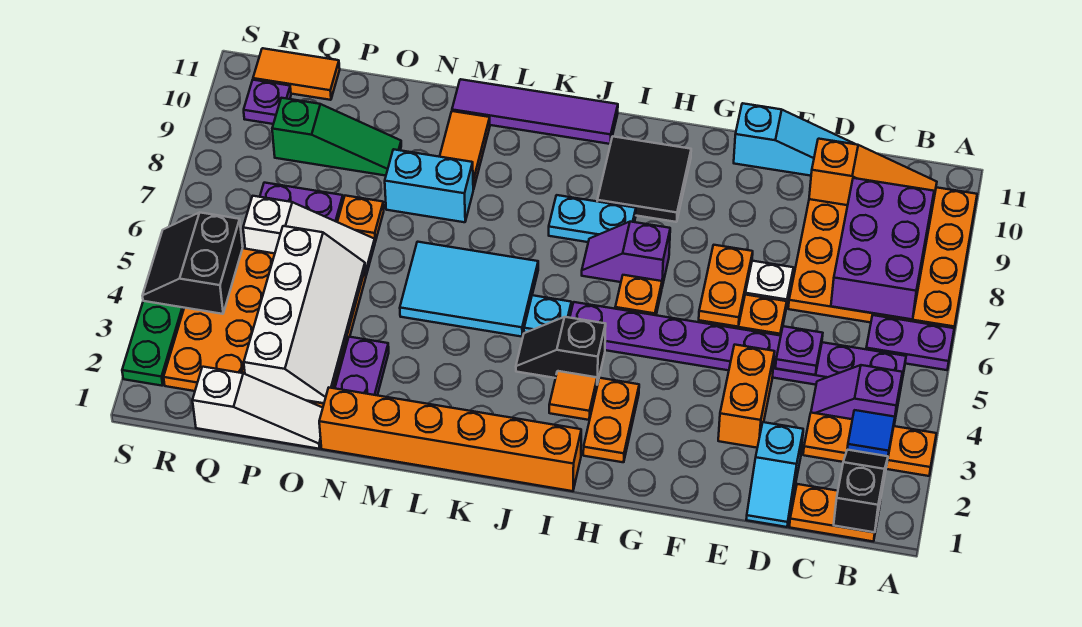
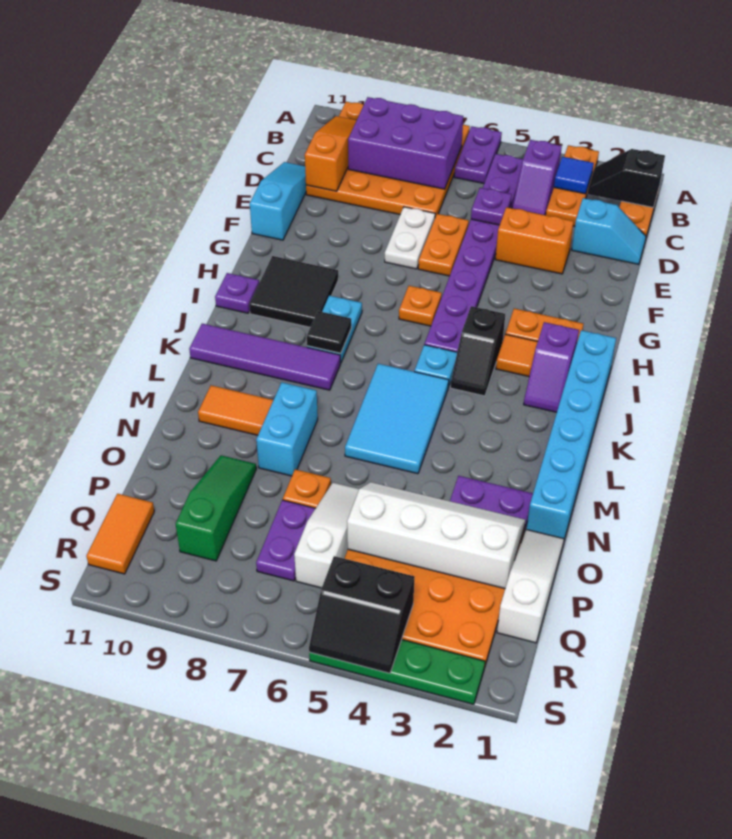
orange 1x2 plate [699,245,753,327] -> none
purple 1x2 slope [582,222,670,287] -> purple 1x2 slope moved to [524,322,579,412]
orange 1x6 brick [319,388,581,491] -> cyan 1x6 brick [526,330,616,539]
none -> black 1x1 tile [307,311,351,353]
purple 1x4 tile [452,79,618,144] -> purple 1x4 tile turned to [189,324,340,390]
purple 1x1 plate [244,80,291,124] -> purple 1x1 plate moved to [215,273,259,313]

